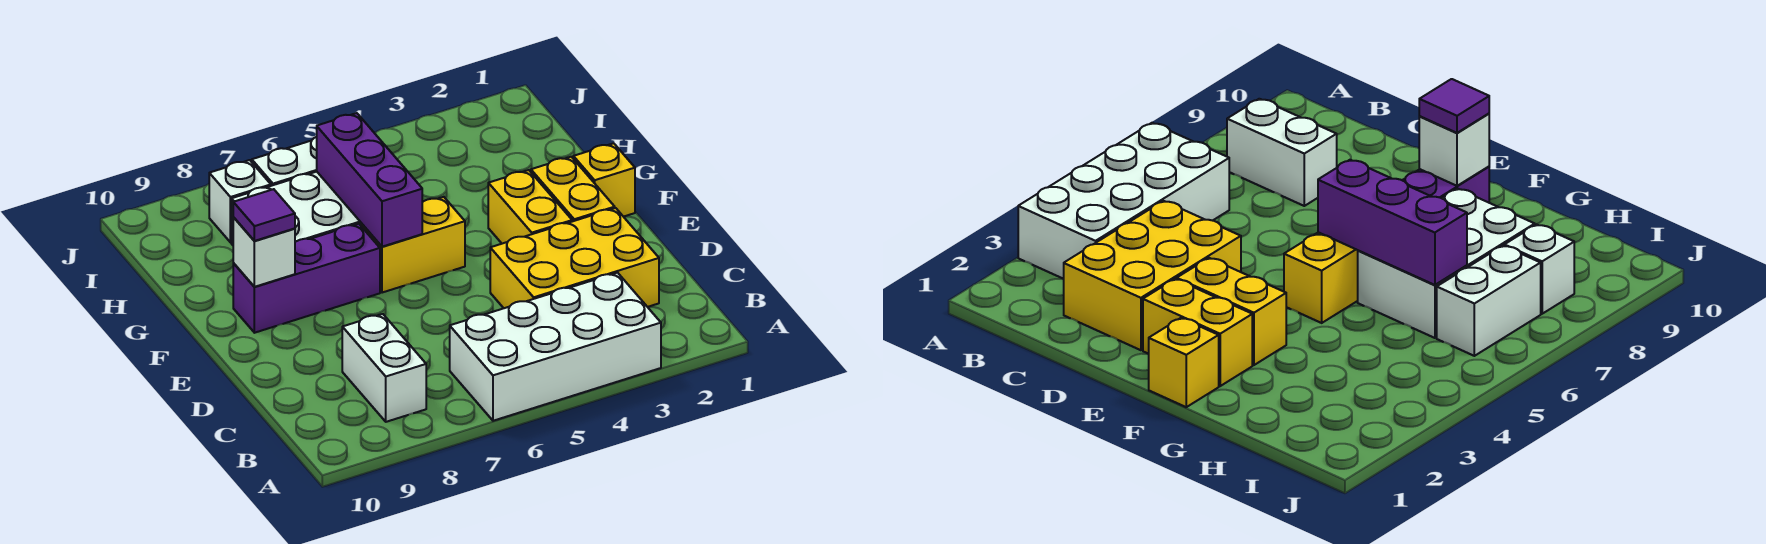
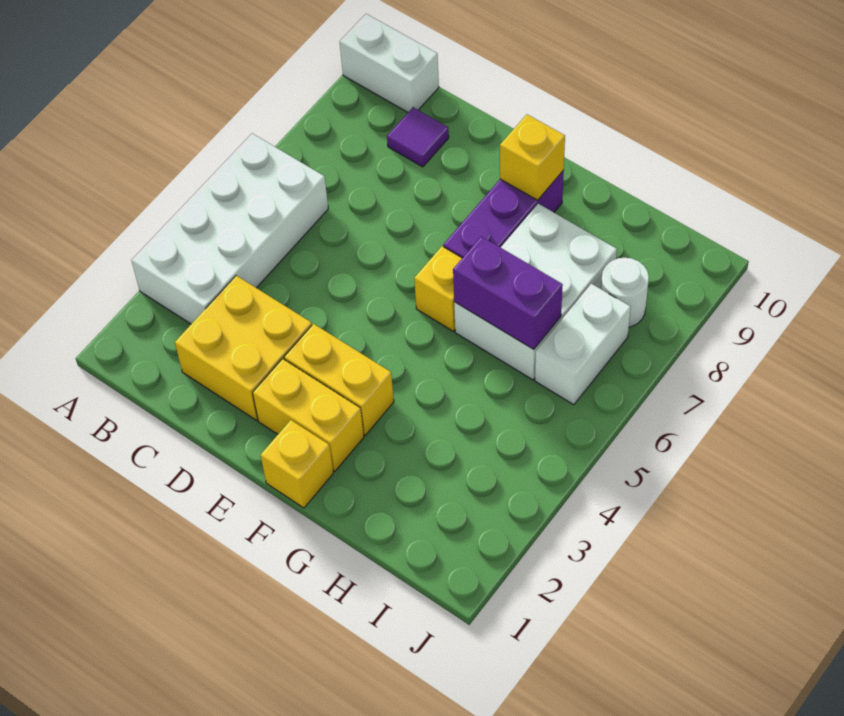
white 1x2 brick [342,314,426,422] -> white 1x2 brick moved to [340,14,439,112]
yellow 2x3 brick [490,208,659,308] -> yellow 2x2 brick [175,276,312,420]
yellow 1x2 brick [361,197,465,293] -> yellow 1x1 brick [414,246,462,331]
purple 1x3 brick [317,113,422,247] -> purple 1x2 brick [453,236,563,349]
white 1x1 brick [233,217,295,287] -> yellow 1x1 brick [500,114,565,200]
purple 1x1 tile [233,189,295,241] -> purple 1x1 tile moved to [387,107,449,167]
white 1x1 brick [209,160,271,242] -> white 1x1 round brick [601,258,649,327]

